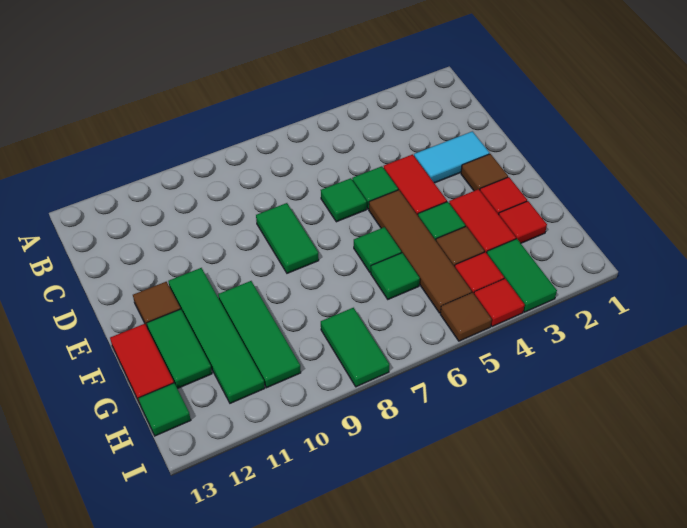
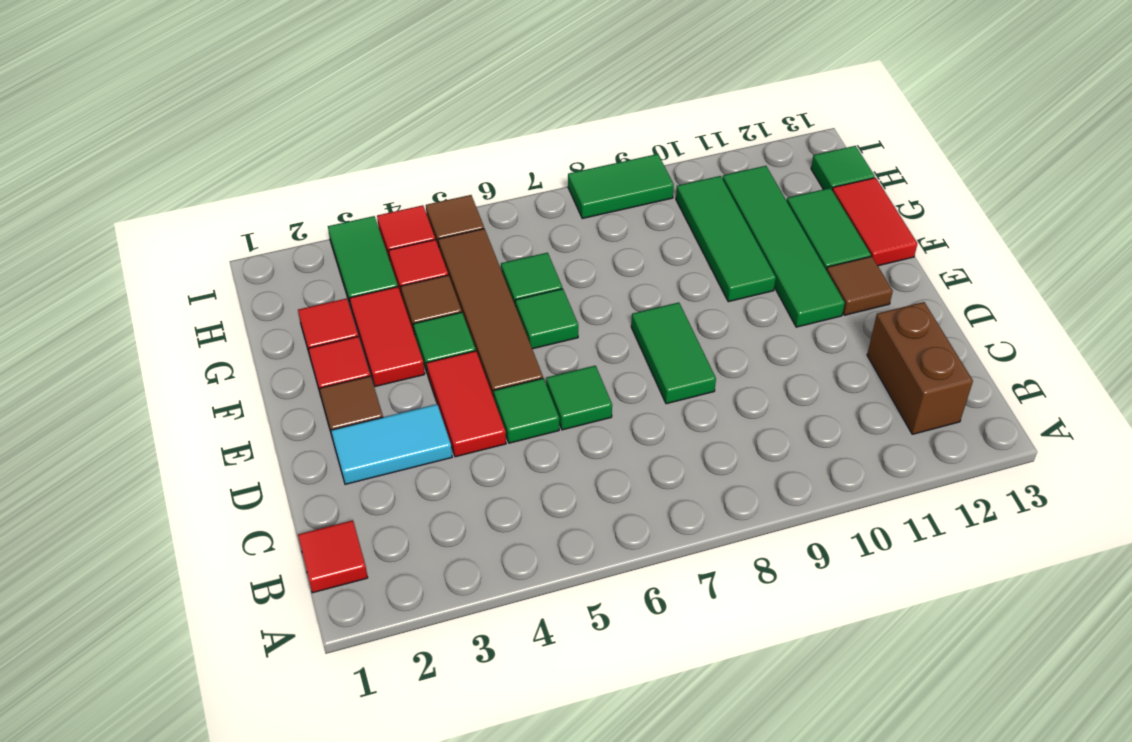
none -> red 1x1 tile [298,520,368,593]
none -> brown 1x2 brick [867,302,973,434]
green 1x2 tile [321,308,389,387] -> green 1x2 tile turned to [568,154,674,218]

